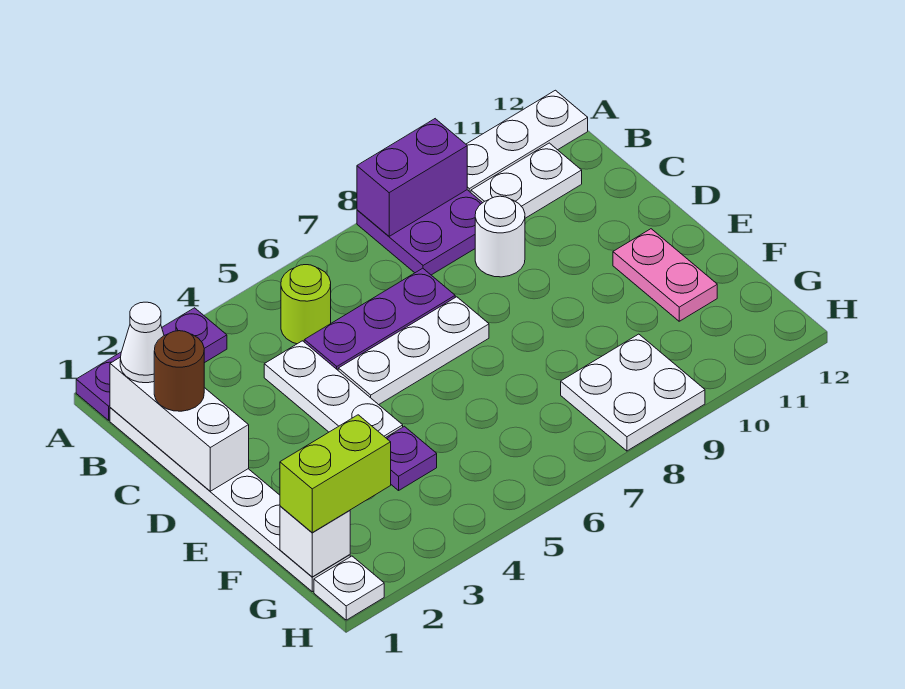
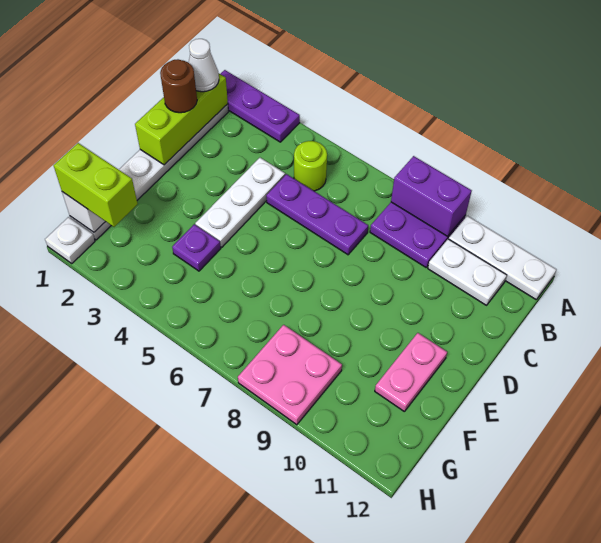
white 1x3 brick [110,357,249,491] -> lime 1x3 brick [135,74,228,165]
white 1x1 round brick [475,196,525,277] -> none
white 1x3 plate [338,297,489,405] -> none
white 2x2 plate [561,334,705,451] -> pink 2x2 plate [238,325,342,425]

